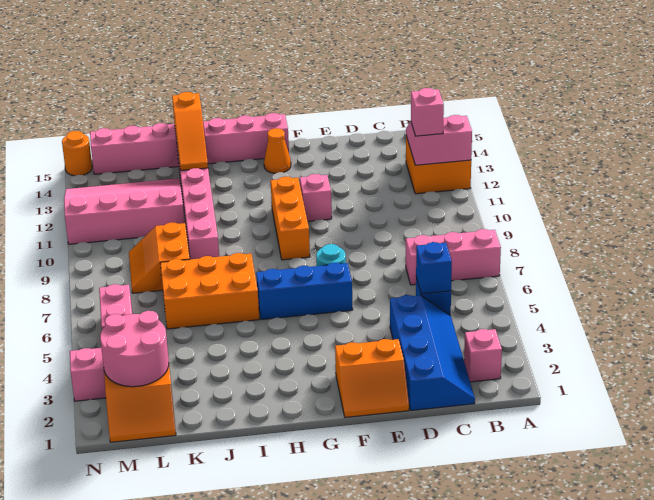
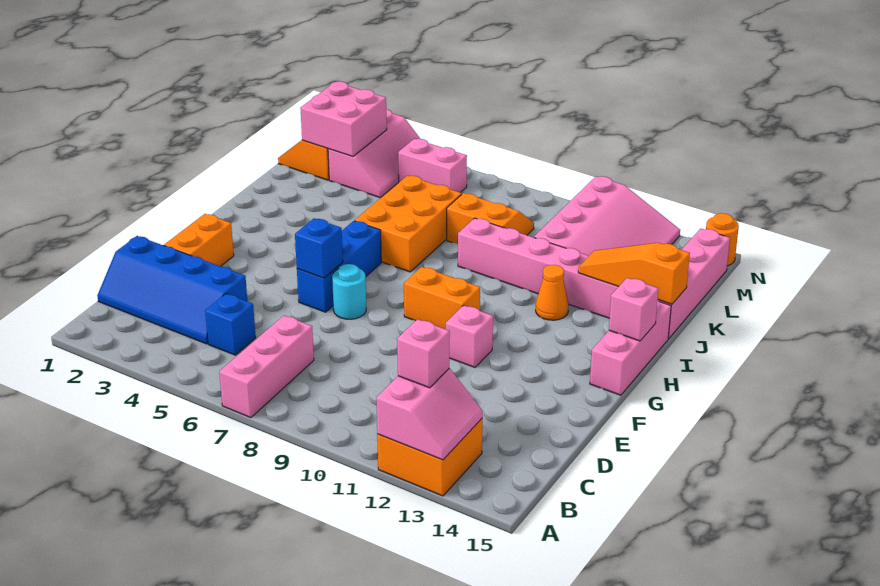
pink 1x1 brick [464,329,502,382] -> pink 1x1 brick moved to [609,278,659,341]
blue 1x1 brick [416,242,452,294] -> blue 1x1 brick moved to [295,218,343,278]
orange 1x3 brick [271,177,310,260] -> orange 1x2 brick [404,267,480,329]
orange 1x1 cone [264,128,291,173] -> orange 1x1 cone moved to [536,265,568,320]
pink 2x2 round brick [100,311,169,387] -> pink 2x2 brick [300,81,387,157]

